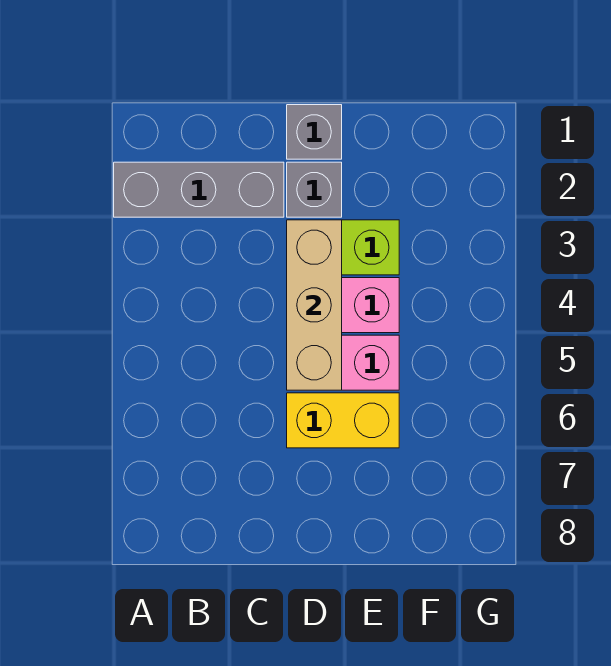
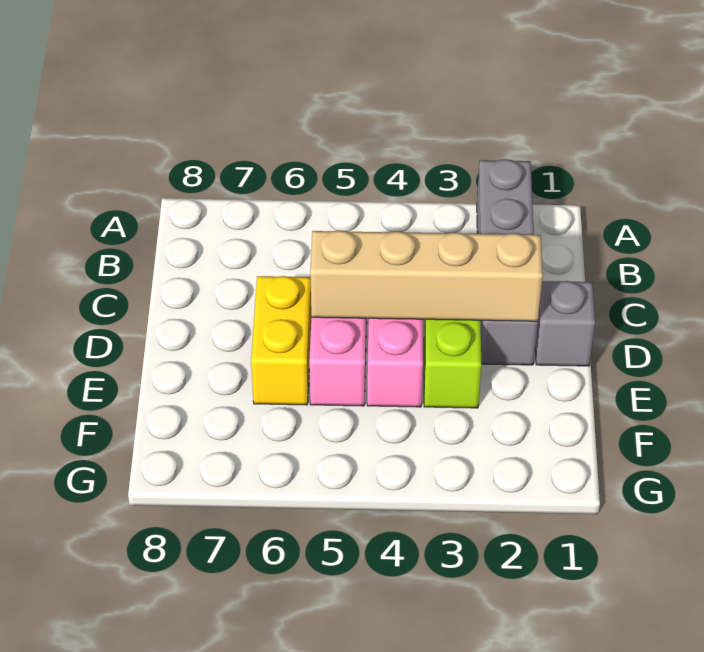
tan 1x3 brick [287,220,342,390] -> tan 1x4 brick [310,231,543,321]

